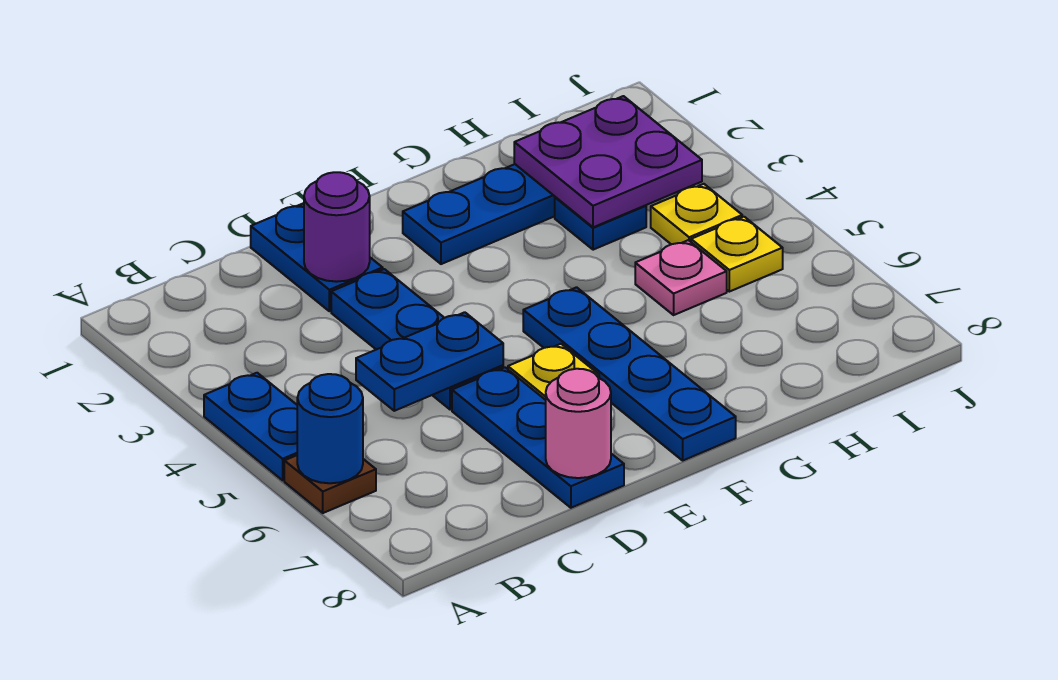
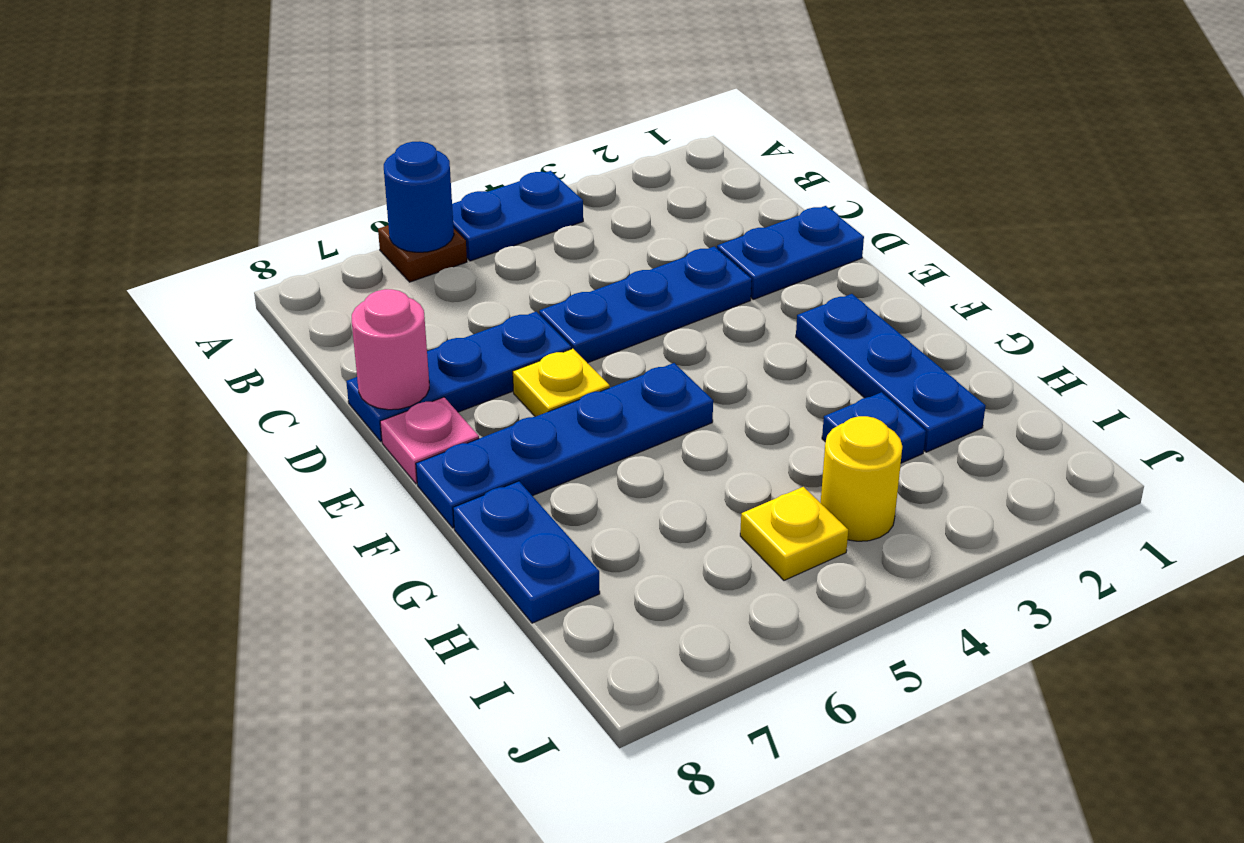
blue 1x2 plate [356,312,503,411] -> blue 1x2 plate moved to [453,481,600,623]
purple 1x1 round brick [304,172,370,282] -> none
purple 2x2 plate [514,96,702,227] -> none
pink 1x1 plate [635,240,727,315] -> pink 1x1 plate moved to [380,397,479,484]
yellow 1x1 plate [651,184,742,244] -> yellow 1x1 round brick [821,416,902,541]

